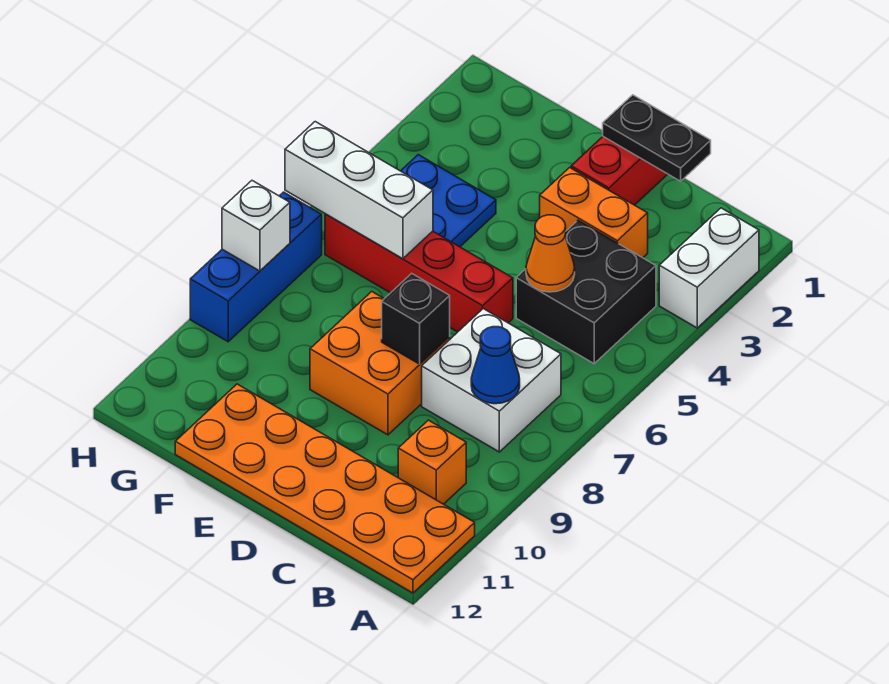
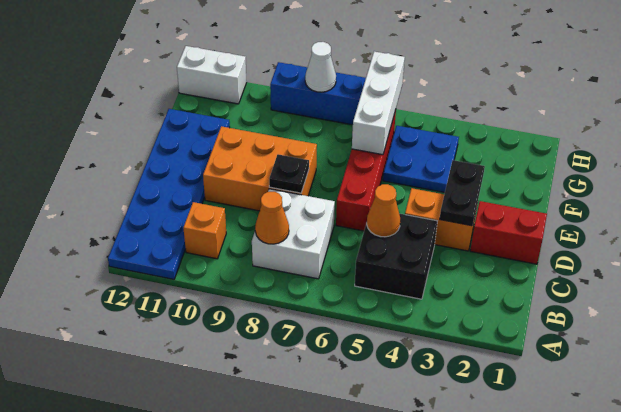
white 1x2 brick [659,208,759,328] -> white 1x2 brick moved to [177,46,247,104]
orange 2x6 plate [175,384,475,593] -> blue 2x6 plate [108,109,230,279]
blue 1x1 cone [471,327,520,404] -> orange 1x1 cone [255,192,289,244]
black 1x2 plate [603,95,711,181] -> black 1x2 plate moved to [440,160,485,226]
orange 1x2 brick [540,168,648,258] -> orange 1x2 brick turned to [405,188,477,251]
orange 2x2 brick [310,292,450,435] -> orange 2x3 brick [203,126,317,211]
black 1x1 brick [382,273,450,364] -> black 1x1 plate [269,154,309,193]
white 1x1 brick [222,181,290,271] -> white 1x1 cone [305,42,336,92]

